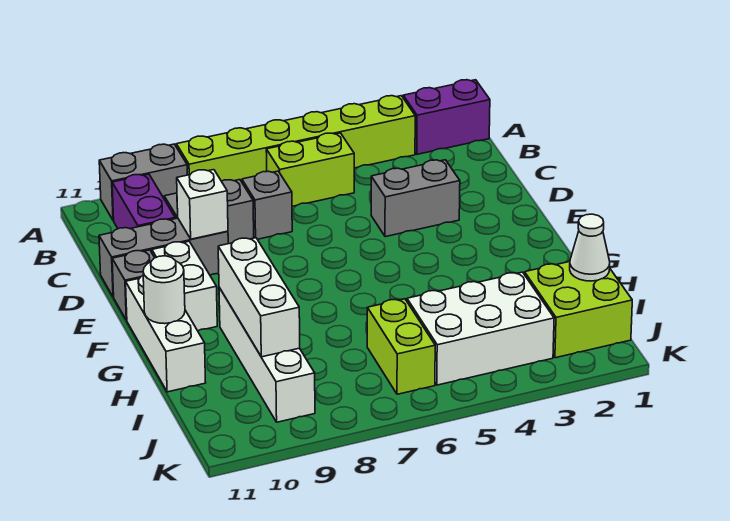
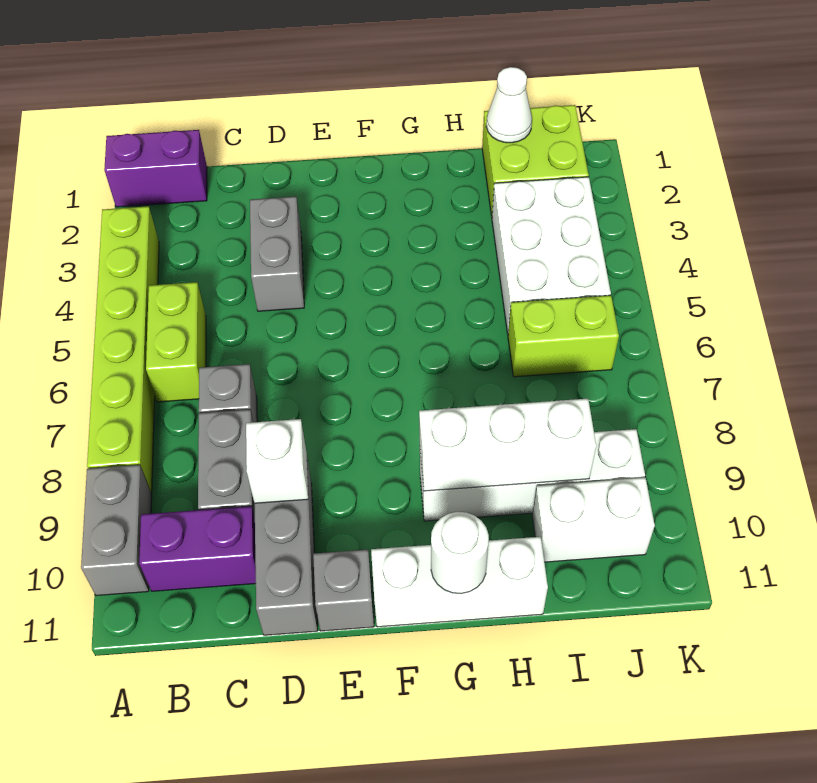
purple 1x2 brick [403,80,490,154] -> purple 1x2 brick turned to [104,130,207,207]
white 1x2 brick [152,241,217,331] -> white 1x2 brick moved to [532,478,655,562]

